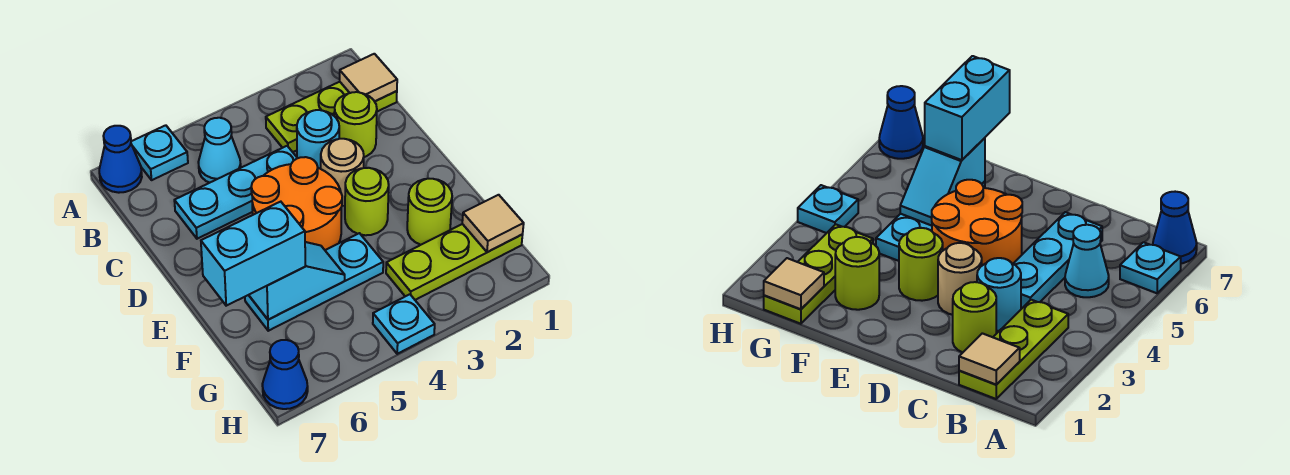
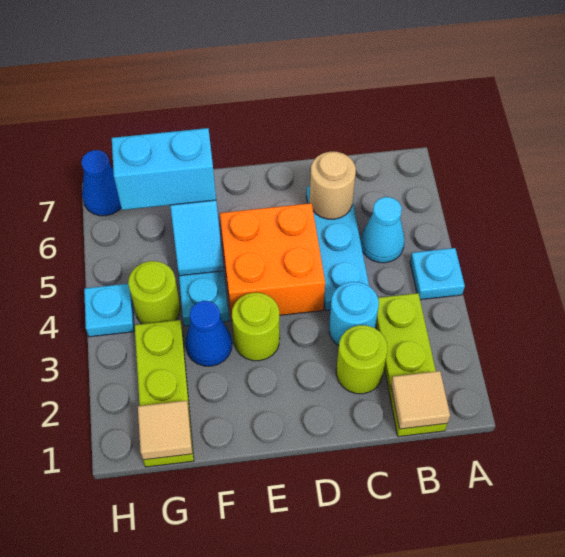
cyan 1x1 plate [131,125,188,180] -> cyan 1x1 plate moved to [410,248,465,300]
blue 1x1 cone [99,126,142,193] -> blue 1x1 cone moved to [186,301,232,366]
tan 1x1 round brick [321,139,364,206] -> tan 1x1 round brick moved to [310,152,356,219]
orange 2x2 round brick [251,157,342,250] -> orange 2x2 brick [220,203,325,320]
lime 1x1 round brick [407,179,452,245] -> lime 1x1 round brick moved to [128,261,180,324]
cyan 1x2 brick [201,202,305,306] -> cyan 1x2 brick turned to [112,128,216,210]

